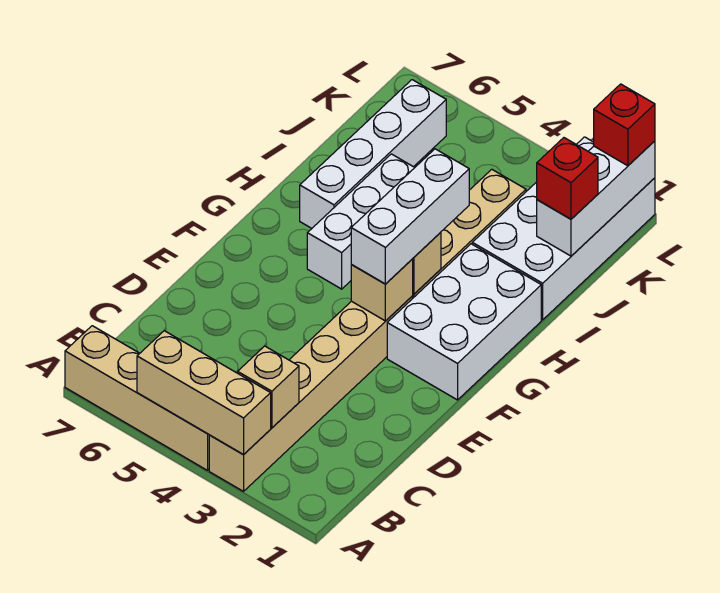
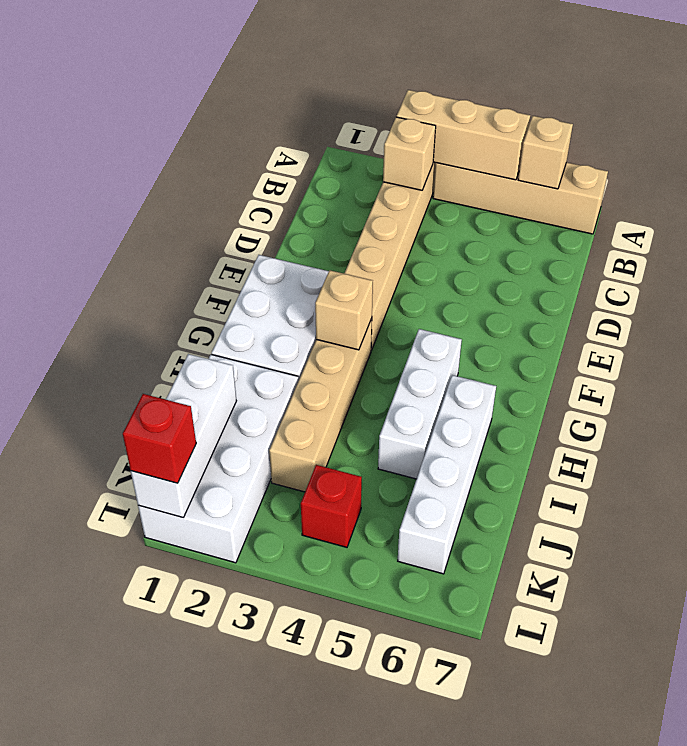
tan 1x1 brick [351,259,413,321] -> tan 1x1 brick moved to [518,116,573,189]
white 1x3 brick [351,149,469,284] -> none
red 1x1 brick [537,138,598,219] -> red 1x1 brick moved to [301,465,362,547]

